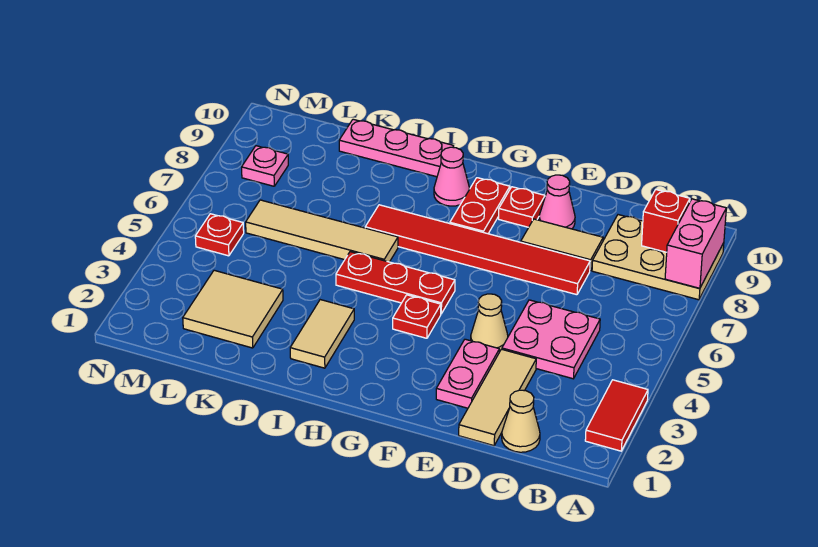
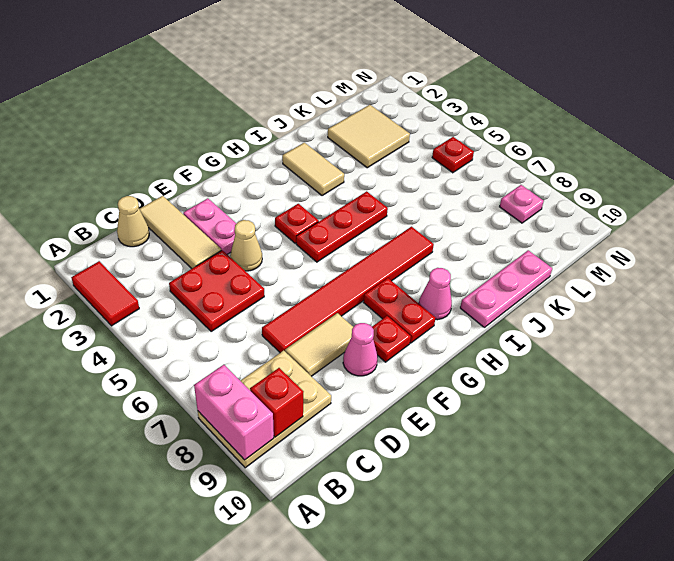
pink 2x2 plate [502,300,600,379] -> red 2x2 plate [169,250,264,331]
tan 1x4 tile [246,200,398,262] -> none

